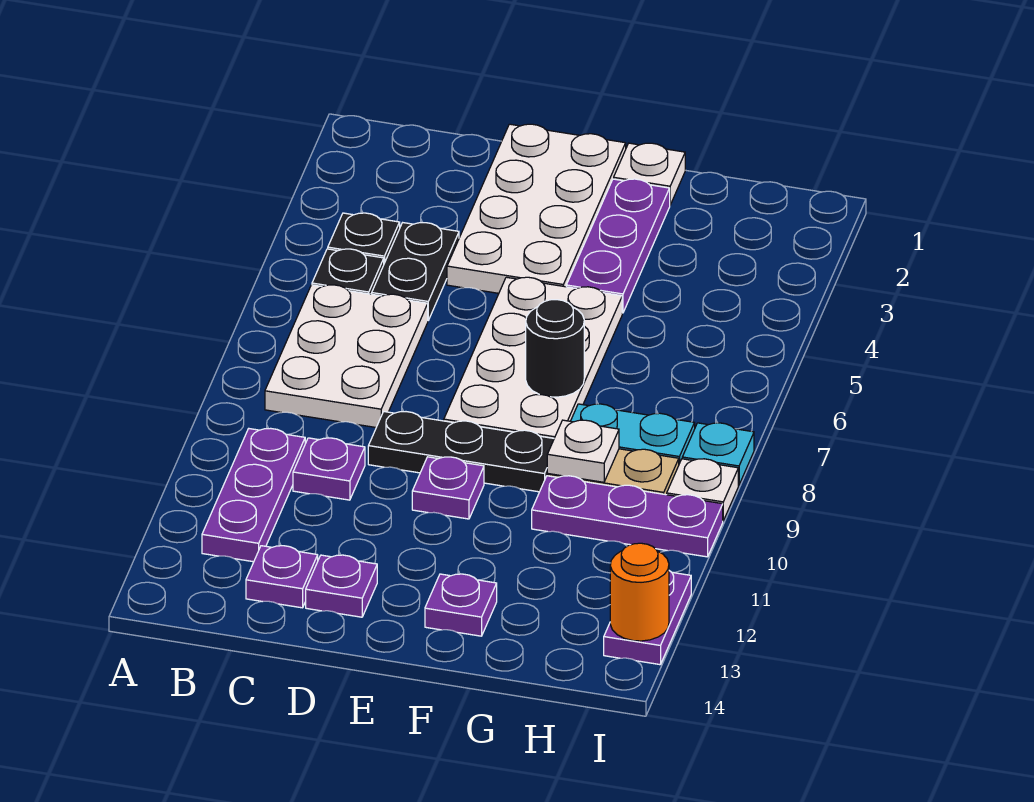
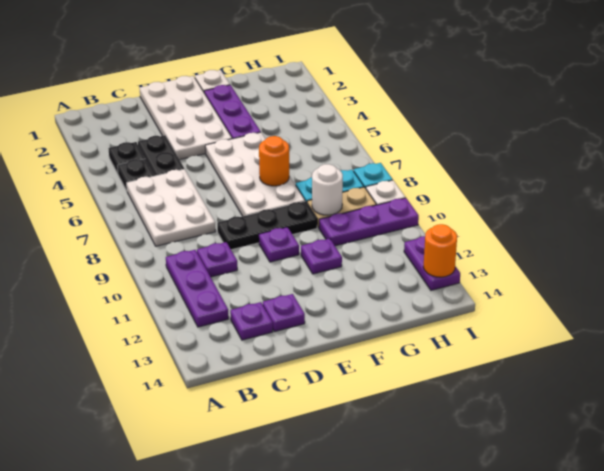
black 1x1 round brick [526,300,584,397] -> orange 1x1 round brick [259,136,289,186]
purple 1x1 plate [425,574,497,636] -> purple 1x1 plate moved to [301,239,342,274]
white 1x1 plate [547,420,619,482] -> white 1x1 round brick [312,164,343,215]

